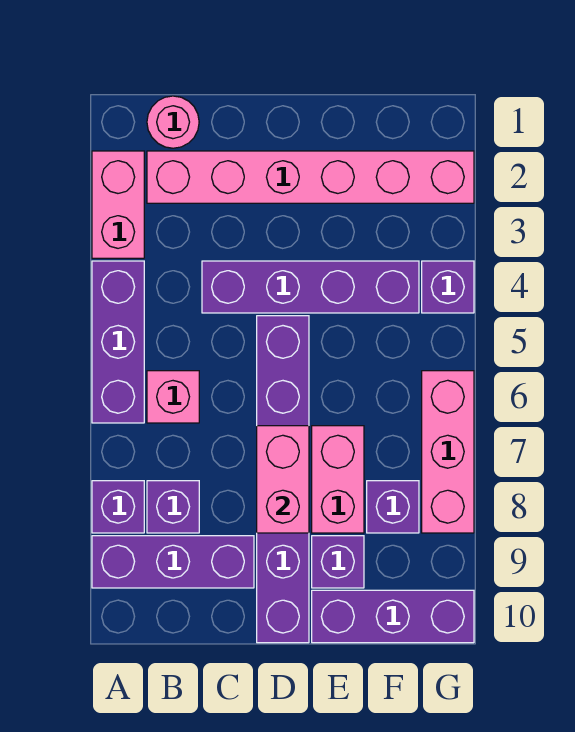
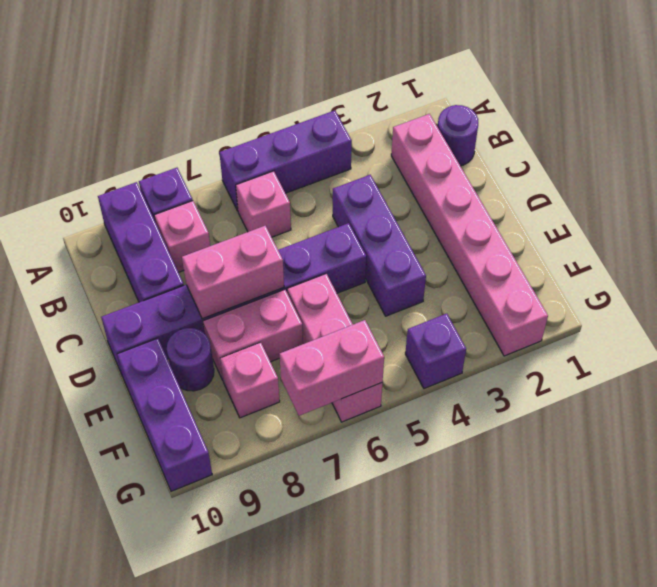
pink 1x2 brick [92,151,144,258] -> pink 1x2 brick moved to [280,320,384,416]
pink 1x1 round brick [147,96,199,148] -> purple 1x1 round brick [438,105,478,166]
purple 1x1 brick [147,481,199,533] -> pink 1x1 brick [154,201,210,272]
purple 1x4 brick [202,261,419,313] -> purple 1x3 brick [333,175,426,316]
purple 1x1 brick [312,536,364,588] -> purple 1x1 round brick [167,328,214,391]
purple 1x1 brick [367,481,419,533] -> pink 1x1 brick [220,342,280,418]
pink 1x3 brick [422,371,474,533] -> pink 1x3 brick turned to [287,274,383,422]

